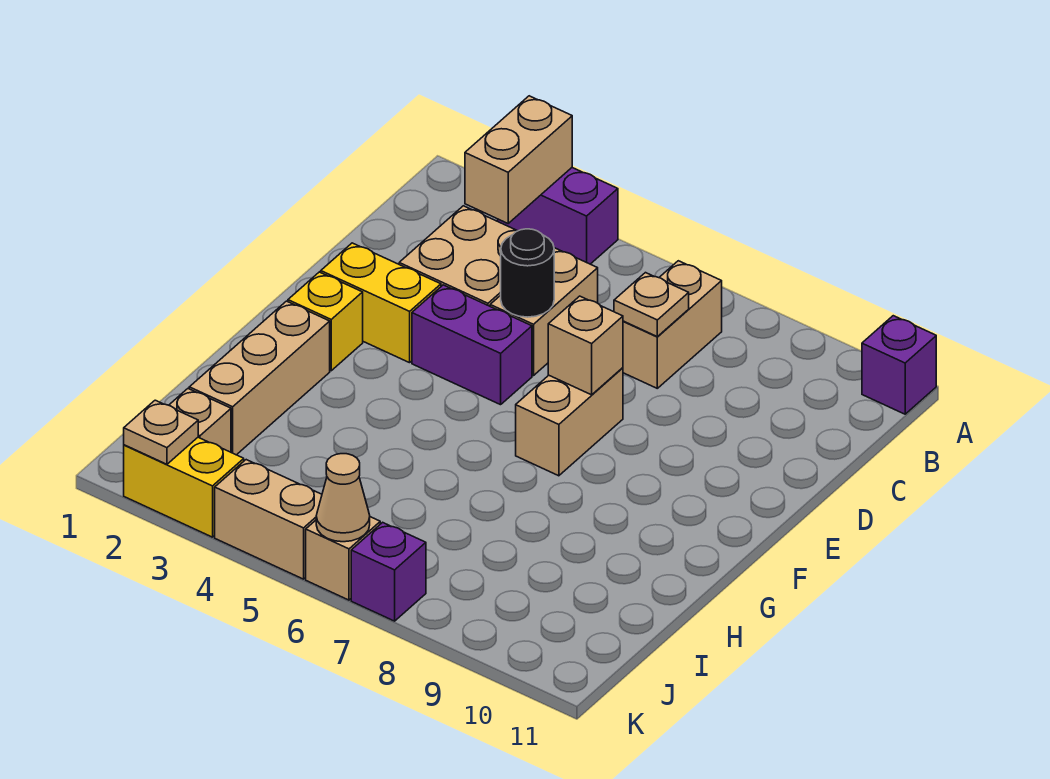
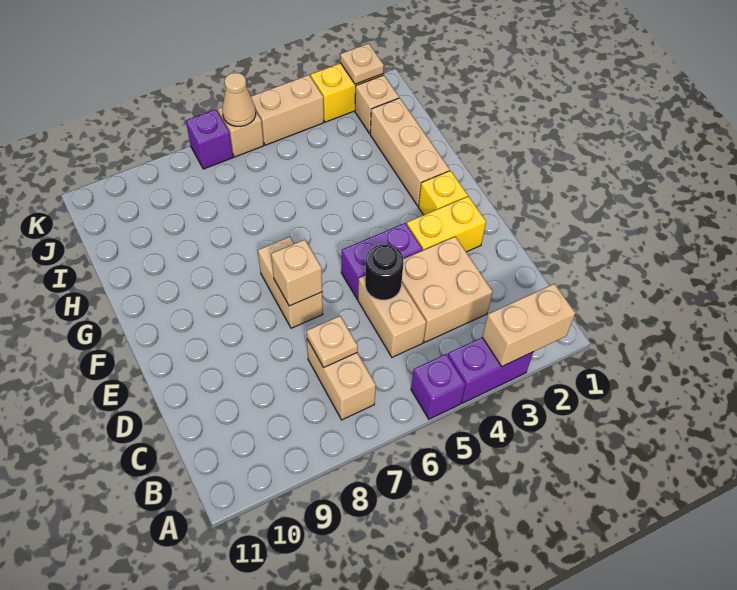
tan 1x2 brick [465,96,572,223] -> tan 1x2 brick turned to [482,284,575,366]
purple 1x1 brick [862,316,936,414] -> purple 1x1 brick moved to [411,354,466,419]

